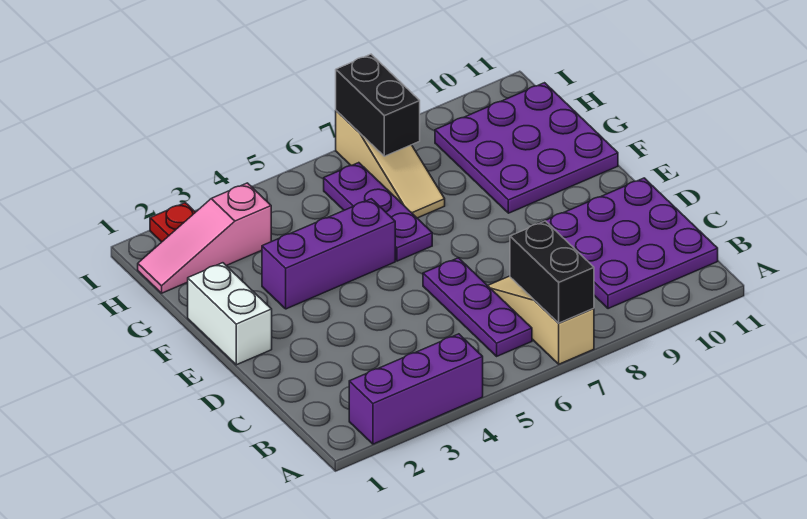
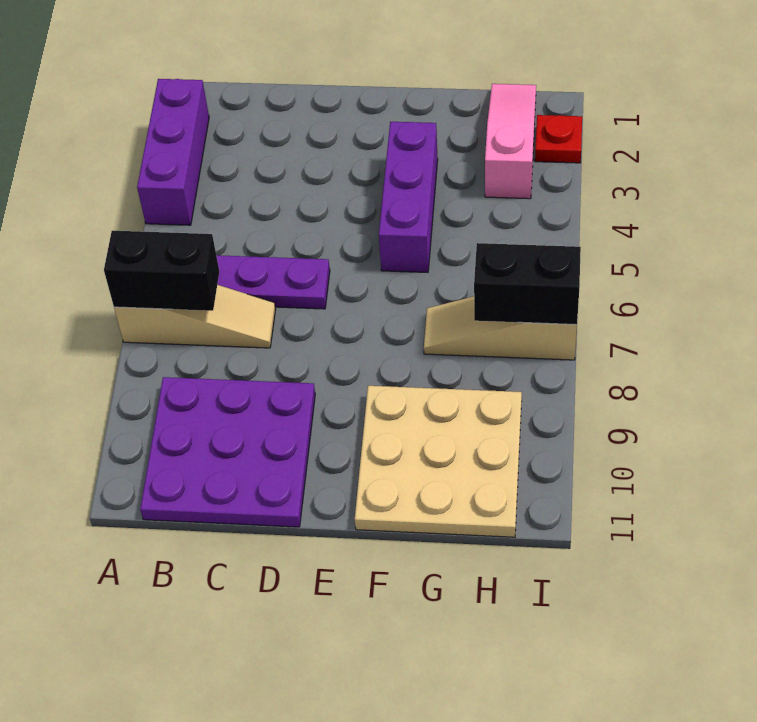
white 1x2 brick [188,263,272,365] -> none
purple 1x3 plate [324,163,432,261] -> none
purple 3x3 plate [435,83,618,213] -> tan 3x3 plate [355,386,522,537]

